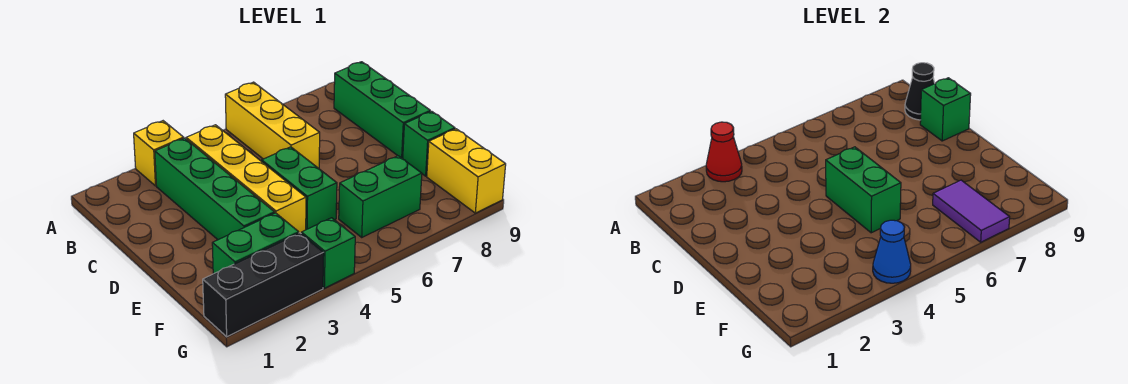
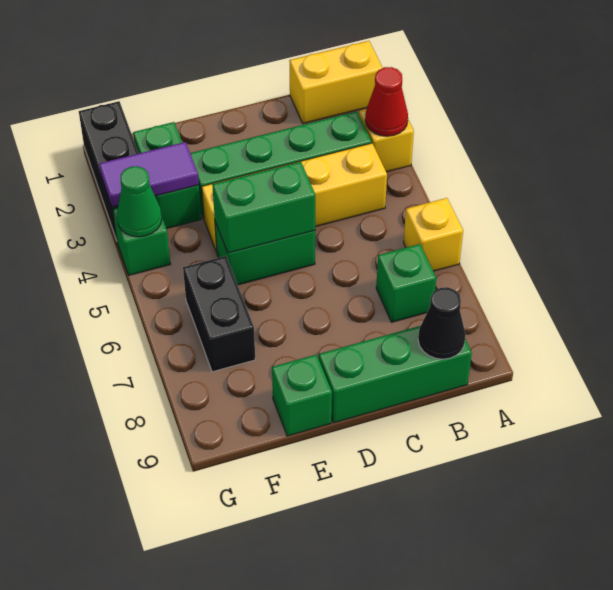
yellow 1x3 brick [225,82,320,168] -> yellow 1x1 brick [404,198,463,271]
green 1x1 brick [920,78,971,141] -> green 1x1 brick moved to [376,244,436,322]
green 1x2 brick [339,156,422,237] -> black 1x2 brick [183,256,255,372]
purple 1x2 tile [933,180,1010,242] -> purple 1x2 tile moved to [99,142,199,207]
yellow 1x2 brick [427,129,506,213] -> yellow 1x2 brick moved to [289,41,382,124]
blue 1x1 cone [873,220,911,283] -> green 1x1 cone [117,166,162,237]

